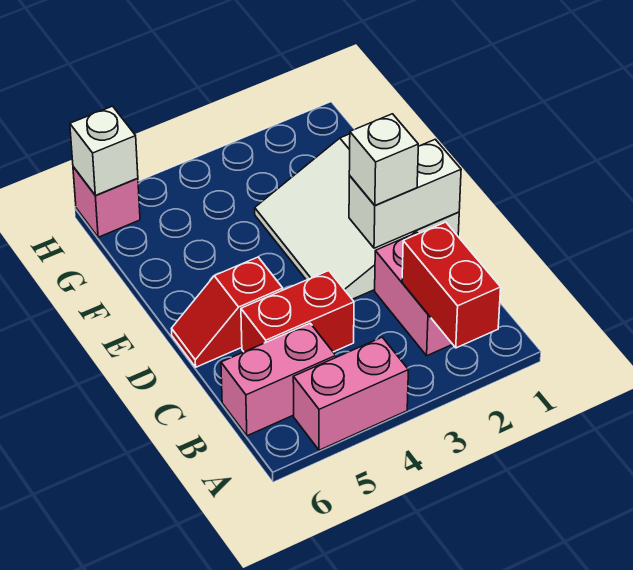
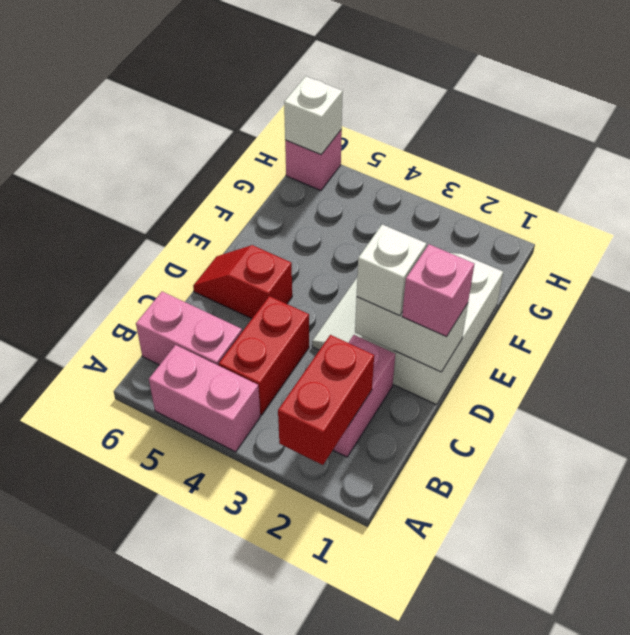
red 1x2 brick [241,271,354,352] -> red 1x2 brick turned to [219,296,309,415]
none -> pink 1x1 brick [402,244,474,337]

